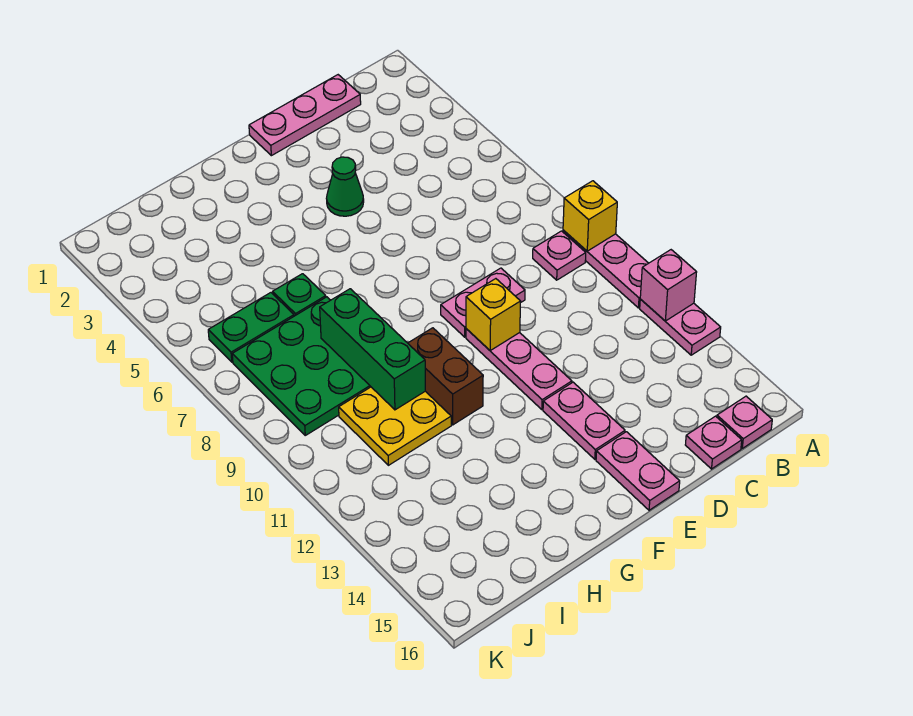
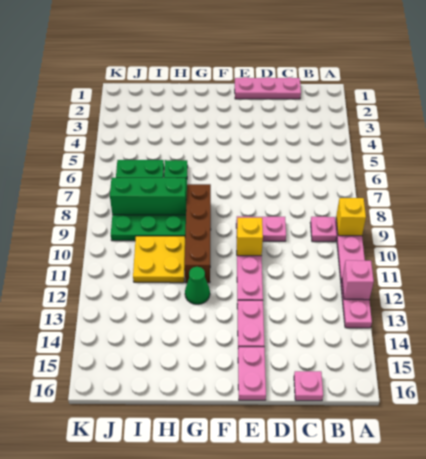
pink 1x1 plate [717,396,772,448] -> none
green 1x1 cone [326,157,364,216] -> green 1x1 cone moved to [185,267,210,304]
brown 1x2 brick [408,328,483,425] -> brown 1x4 brick [185,184,211,283]
green 1x3 brick [320,289,425,410] -> green 1x3 brick turned to [110,177,186,215]

